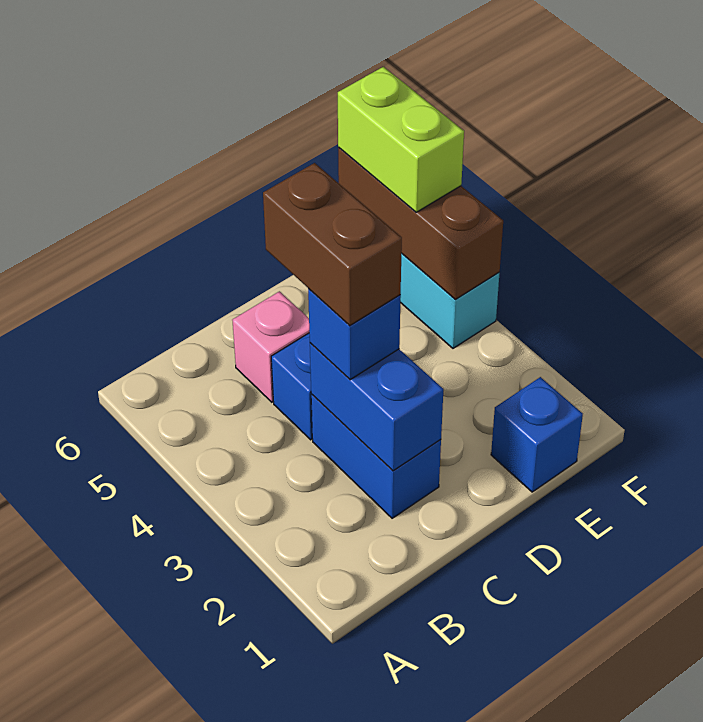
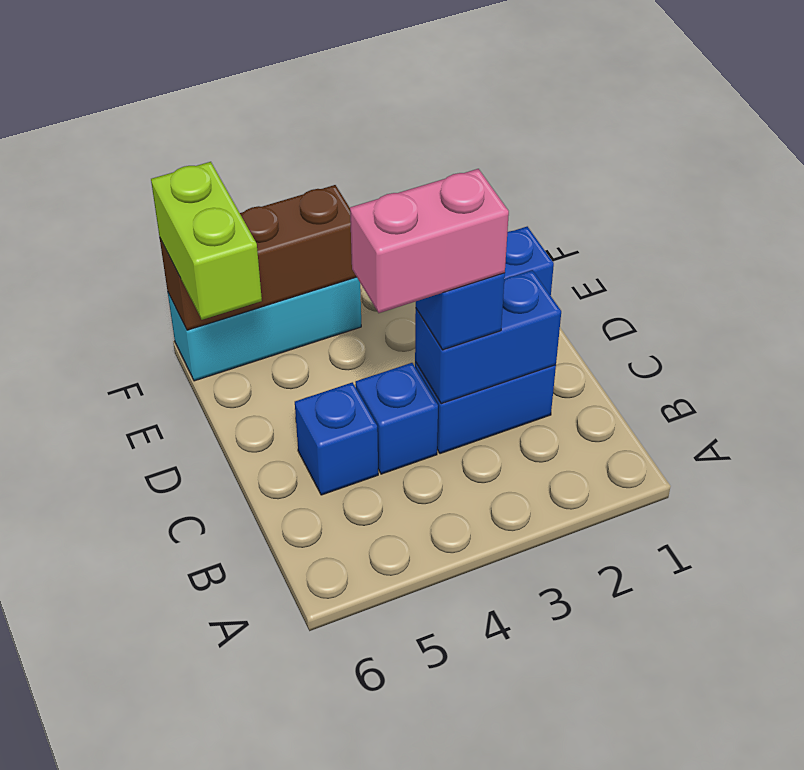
brown 1x2 brick [263,163,402,326] -> pink 1x2 brick [350,169,509,313]
pink 1x1 brick [232,291,309,402] -> blue 1x1 brick [295,382,378,495]
lime 1x2 brick [338,67,464,212] -> lime 1x2 brick turned to [151,162,262,320]

